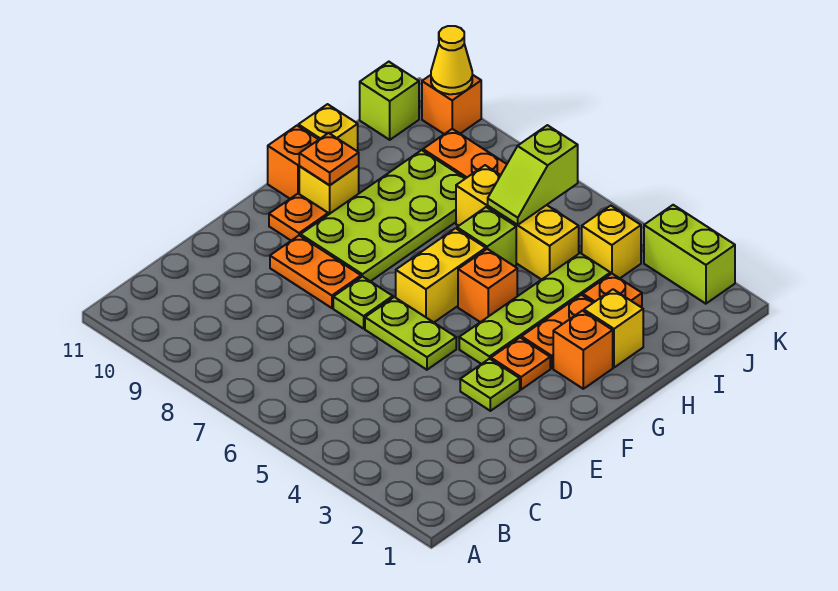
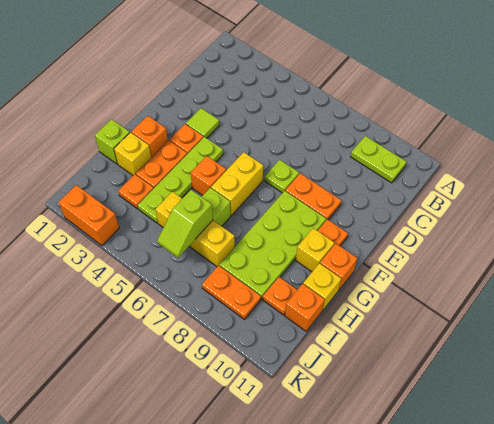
lime 1x1 plate [460,359,520,411] -> lime 1x1 tile [186,108,219,138]
lime 1x2 plate [365,297,456,370] -> lime 1x2 plate moved to [351,136,406,183]
orange 1x1 plate [299,133,359,185] -> orange 1x1 plate moved to [263,277,297,315]
lime 1x2 slope [488,125,578,225] -> lime 1x2 slope turned to [157,190,213,258]
yellow 1x1 brick [582,206,641,278] -> none
lime 1x1 brick [360,62,419,140] -> lime 1x1 brick moved to [95,119,130,164]
lime 1x2 brick [644,205,735,304] -> orange 1x2 brick [58,185,119,246]
orange 1x1 brick [422,75,481,134] -> orange 1x1 brick moved to [285,284,325,331]
yellow 1x1 cone [431,26,472,94] -> none

